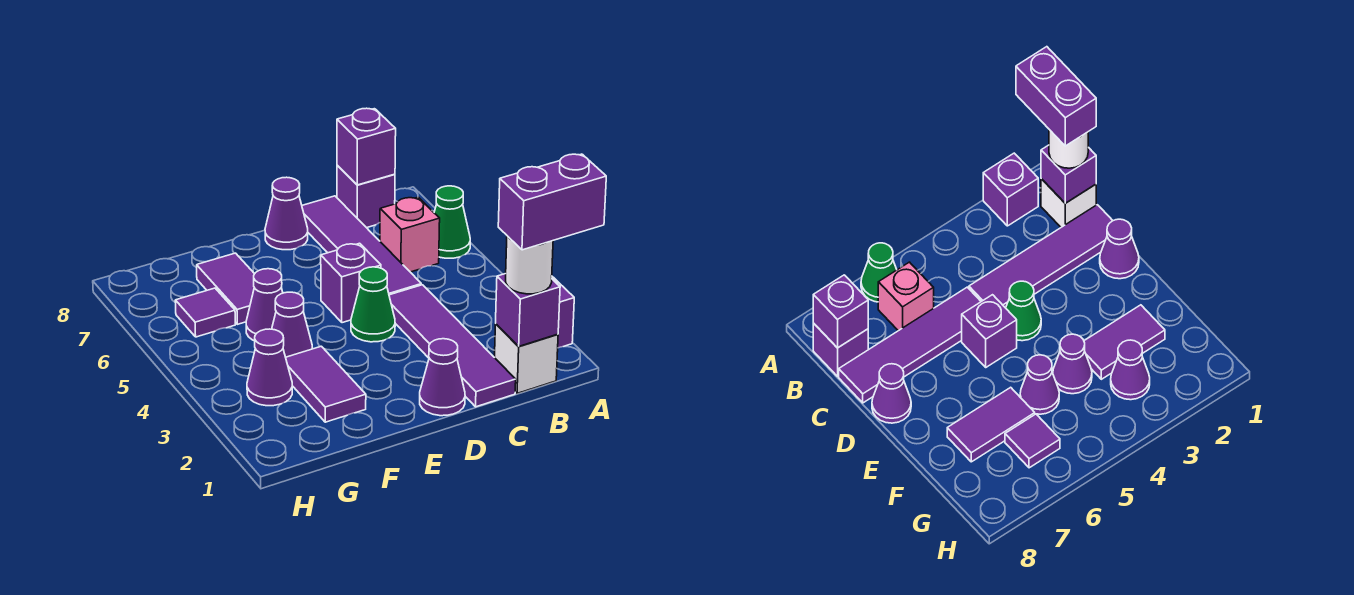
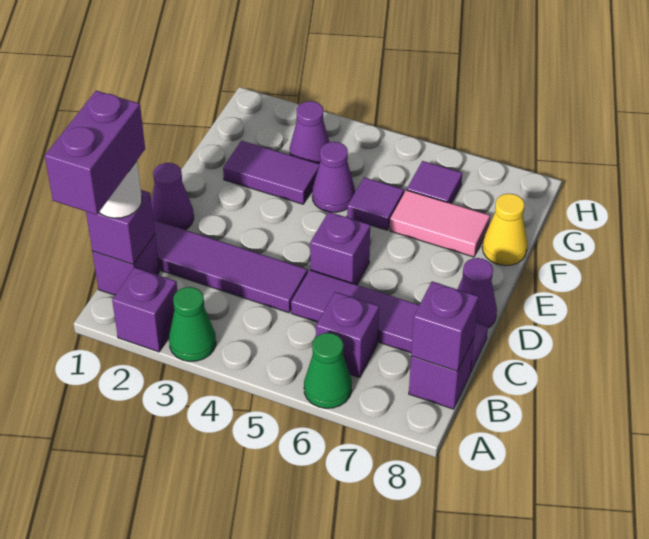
white 1x1 brick [495,324,558,393] -> purple 1x1 brick [92,234,159,295]
pink 1x1 brick [380,197,440,272] -> purple 1x1 brick [316,292,379,378]
green 1x1 cone [351,267,395,342] -> green 1x1 cone moved to [169,287,216,361]
purple 1x1 cone [246,269,283,341] -> purple 1x1 tile [347,177,404,230]
purple 1x2 tile [197,253,254,324] -> pink 1x2 tile [390,190,490,257]
none -> yellow 1x1 cone [482,194,528,266]

